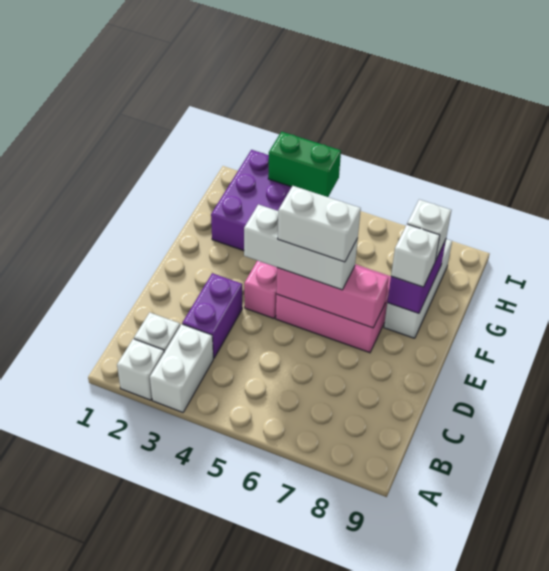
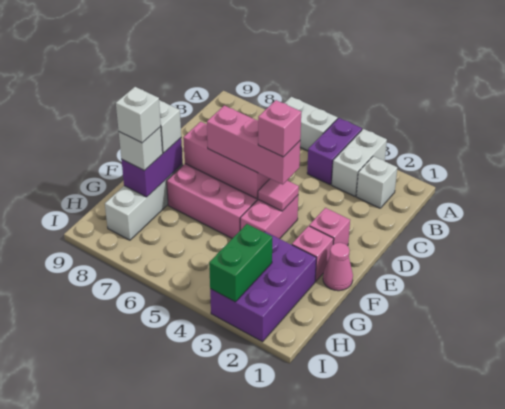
white 1x1 brick [117,339,164,400] -> white 1x1 brick moved to [116,87,161,143]
purple 1x2 brick [182,273,242,358] -> purple 1x2 brick moved to [307,118,362,185]
none -> pink 1x1 brick [309,208,350,246]
none -> pink 1x1 tile [258,179,299,211]
white 1x3 brick [244,204,358,290] -> pink 1x3 brick [207,105,300,184]
none -> pink 1x1 brick [258,100,301,157]
white 1x2 brick [278,186,361,262] -> white 1x2 brick moved to [285,97,338,151]
none -> pink 1x1 cone [323,243,353,291]
none -> pink 1x1 brick [292,226,334,281]
green 1x2 brick [268,132,341,197] -> green 1x2 brick turned to [209,224,272,302]

